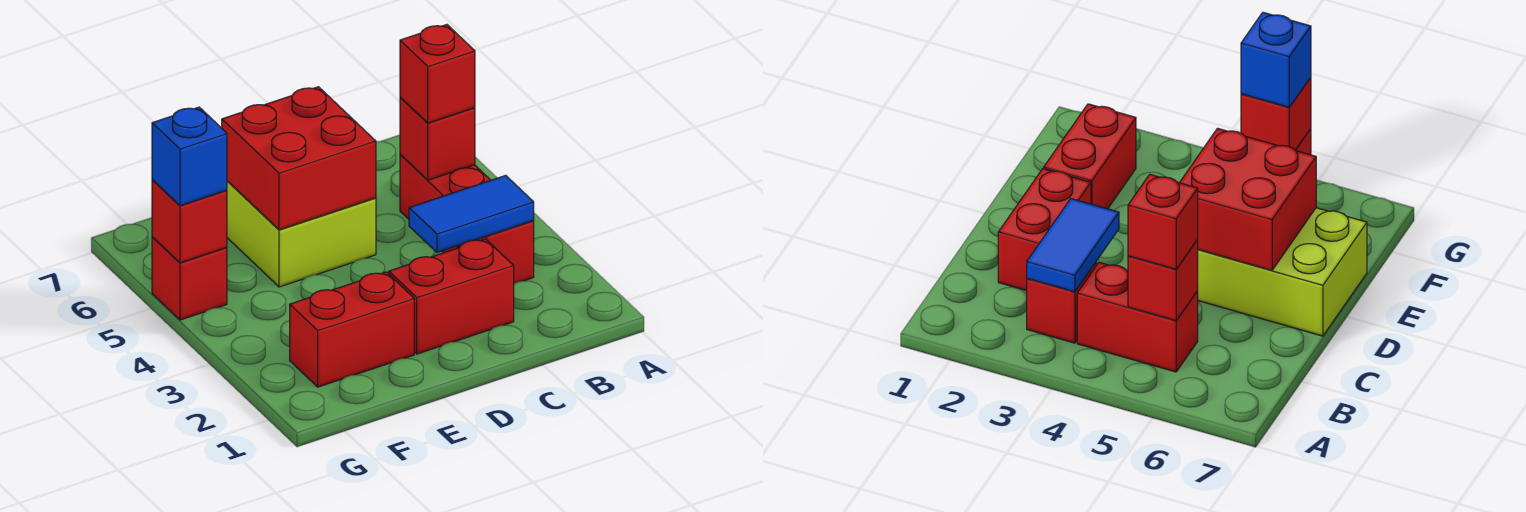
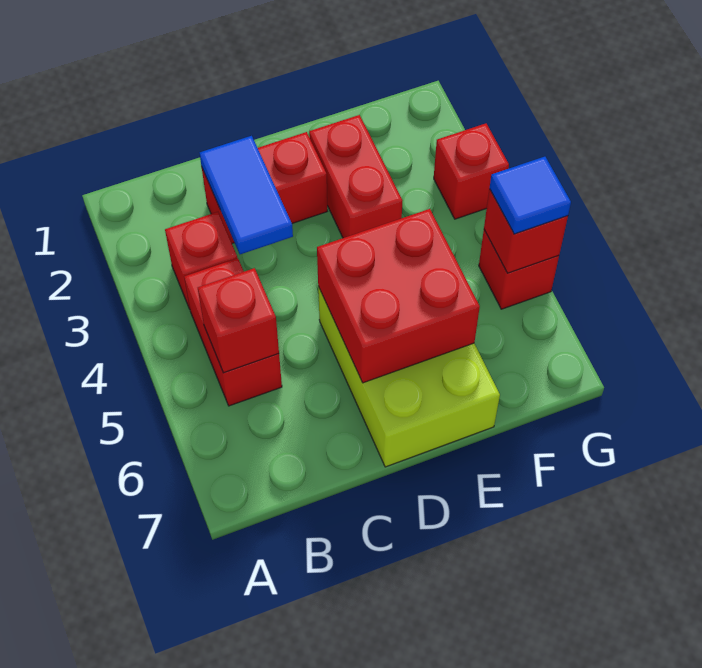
blue 1x2 tile [409,175,534,252] -> blue 1x2 tile turned to [200,136,293,254]
red 1x1 brick [400,25,475,123] -> red 1x1 brick moved to [434,124,509,219]
red 1x2 brick [290,272,414,387] -> red 1x2 brick turned to [309,115,403,238]
blue 1x1 brick [152,107,227,206] -> blue 1x1 tile [490,157,571,234]

